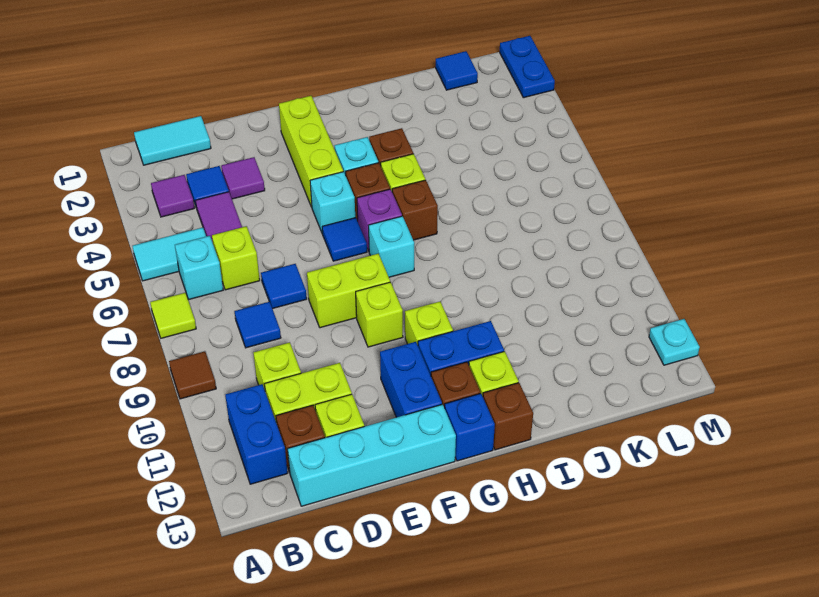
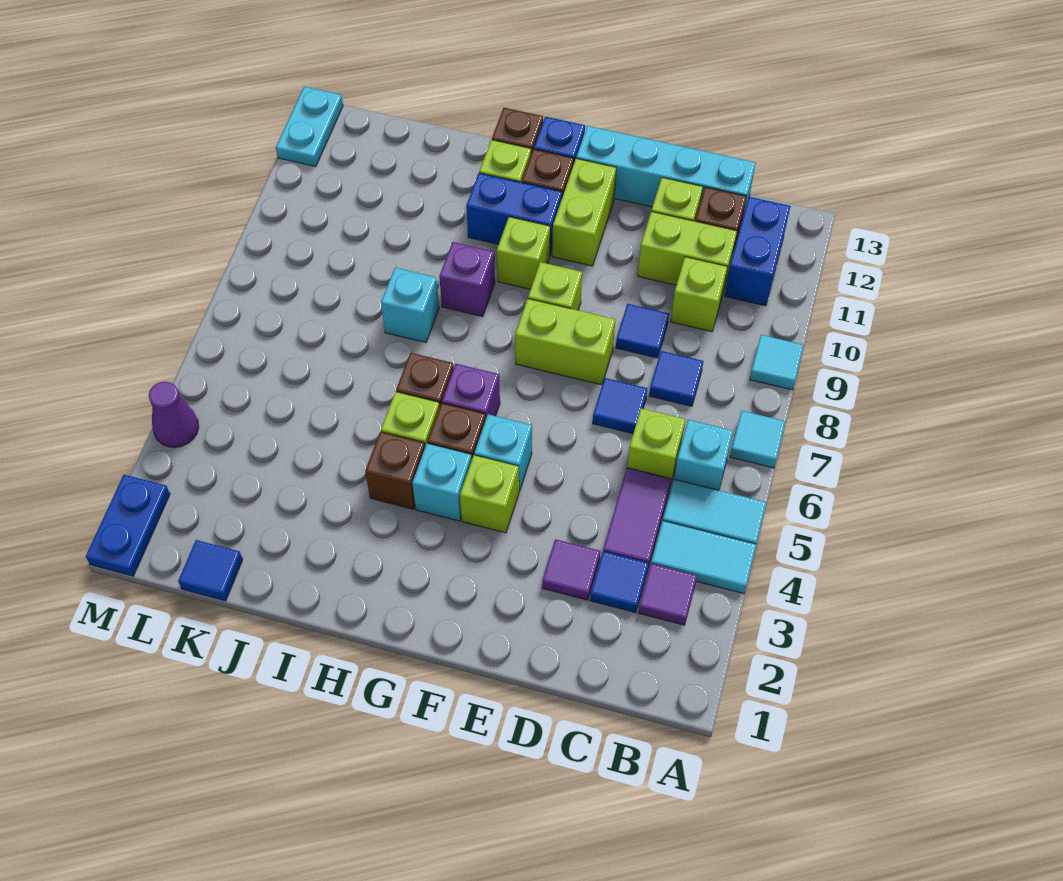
lime 1x1 tile [150,293,196,338] -> cyan 1x1 tile [730,411,786,468]
brown 1x1 tile [169,352,216,399] -> cyan 1x1 tile [750,335,804,390]
cyan 1x2 tile [134,116,211,165] -> cyan 1x2 tile moved to [651,521,756,593]
lime 1x3 brick [279,96,343,207] -> lime 1x1 brick [460,455,519,533]
blue 1x1 tile [322,218,367,261] -> blue 1x1 tile moved to [616,304,669,358]
blue 1x2 brick [380,342,442,417] -> lime 1x2 brick [552,159,616,266]
cyan 1x1 brick [369,216,414,277] -> cyan 1x1 brick moved to [381,268,439,343]
none -> purple 1x1 brick [439,242,495,317]
none -> purple 1x1 cone [149,382,199,447]
cyan 1x1 plate [649,319,700,365] -> cyan 1x2 plate [276,86,343,167]

